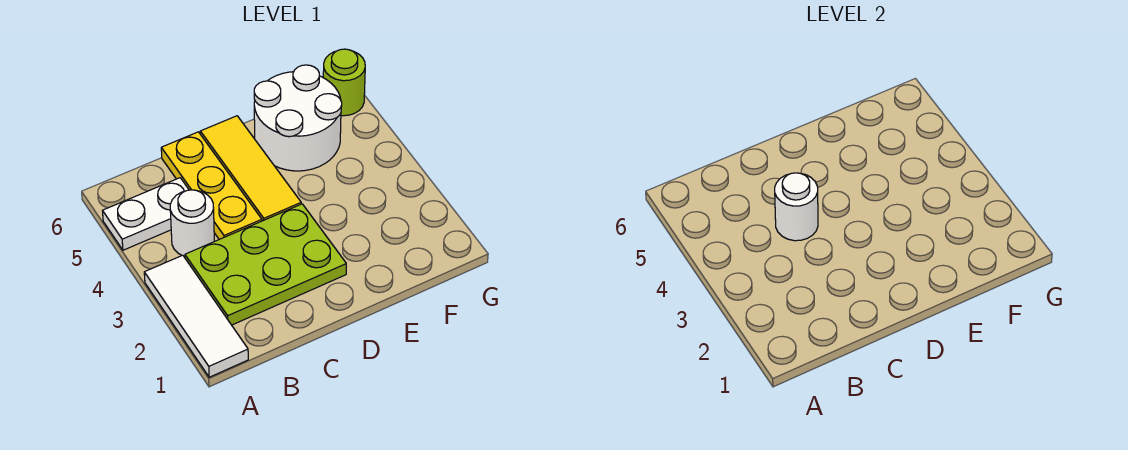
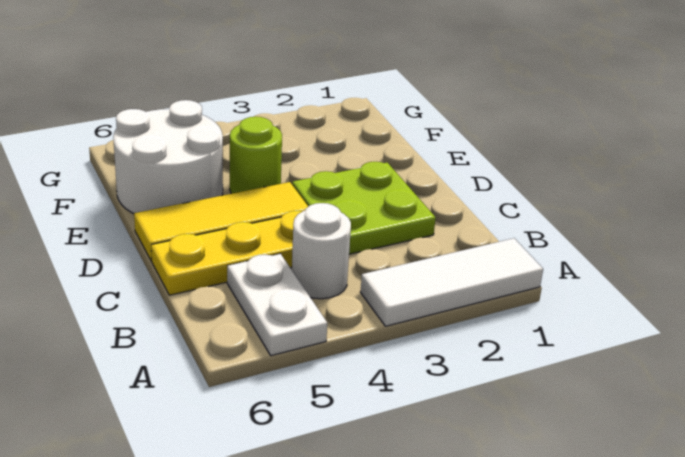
lime 2x3 plate [185,204,346,325] -> lime 2x2 plate [292,162,436,254]
white 1x1 round brick [775,173,818,241] -> none
lime 1x1 round brick [323,49,365,116] -> lime 1x1 round brick moved to [230,117,282,194]

